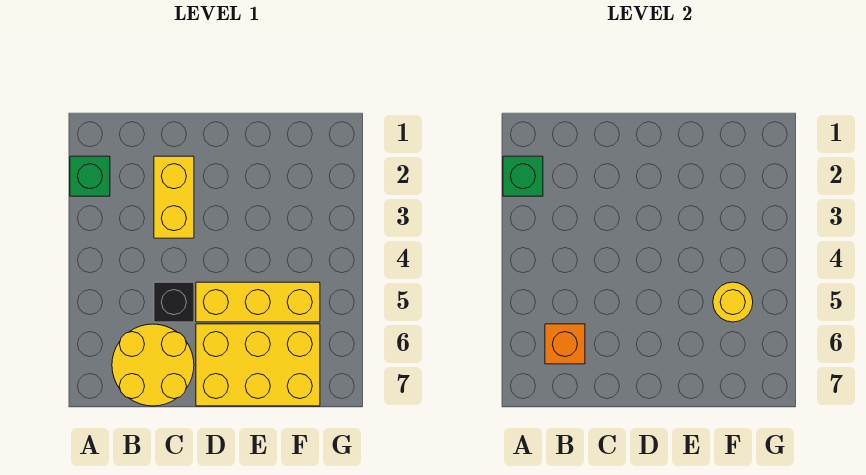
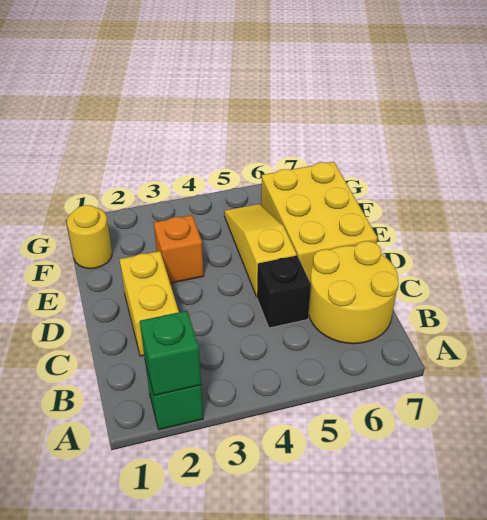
orange 1x1 brick [545,324,585,364] -> orange 1x1 brick moved to [154,215,204,283]
yellow 1x2 brick [154,156,194,238] -> yellow 1x2 brick turned to [120,251,179,356]
yellow 1x3 brick [196,282,320,322] -> yellow 1x3 slope [224,204,297,297]
yellow 1x1 round brick [713,282,753,322] -> yellow 1x1 round brick moved to [67,205,112,269]

